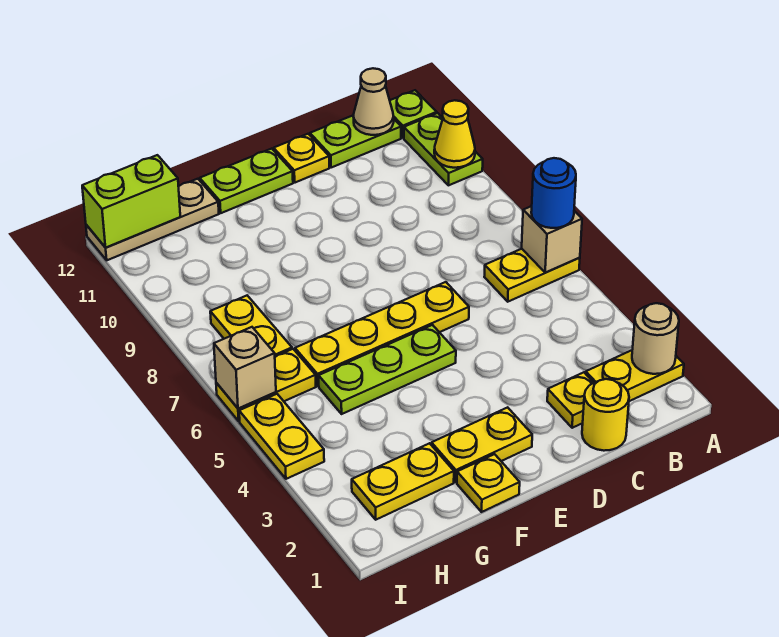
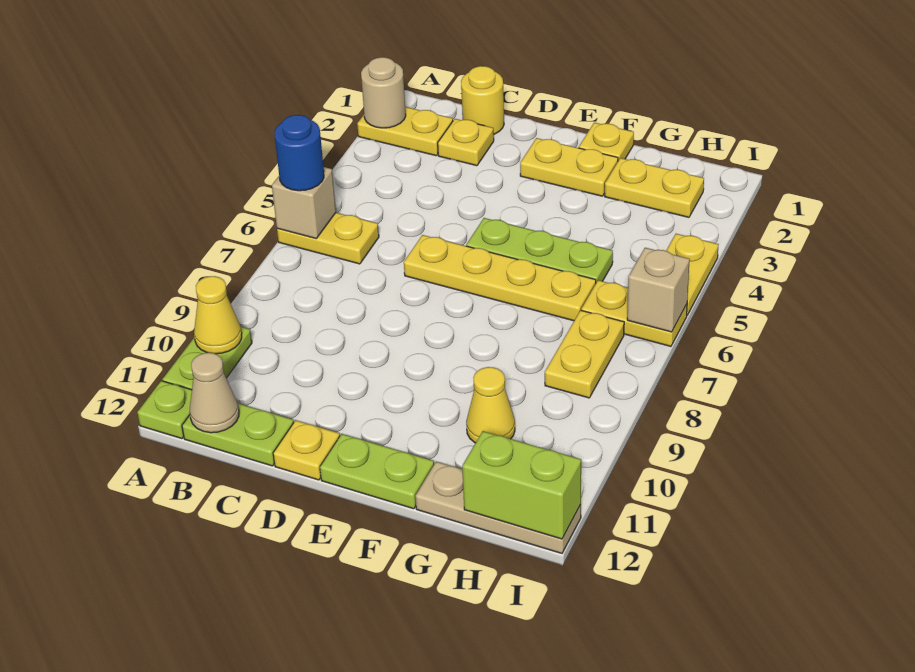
none -> yellow 1x1 cone [466,367,515,443]

